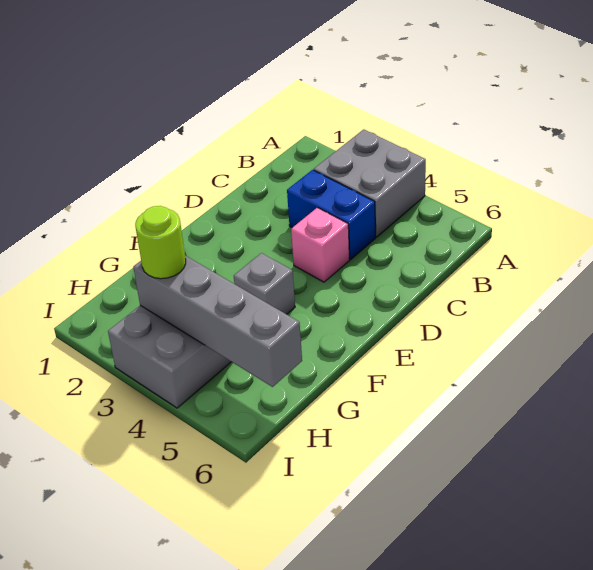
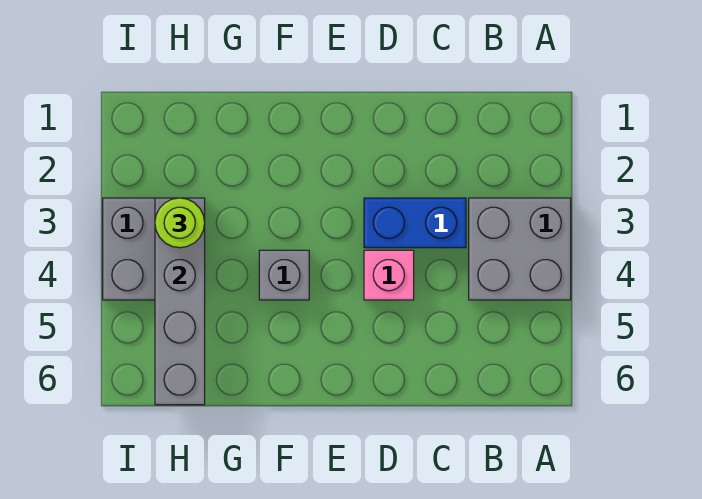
blue 1x2 brick [287,170,375,259] -> blue 1x2 brick turned to [364,198,466,248]

